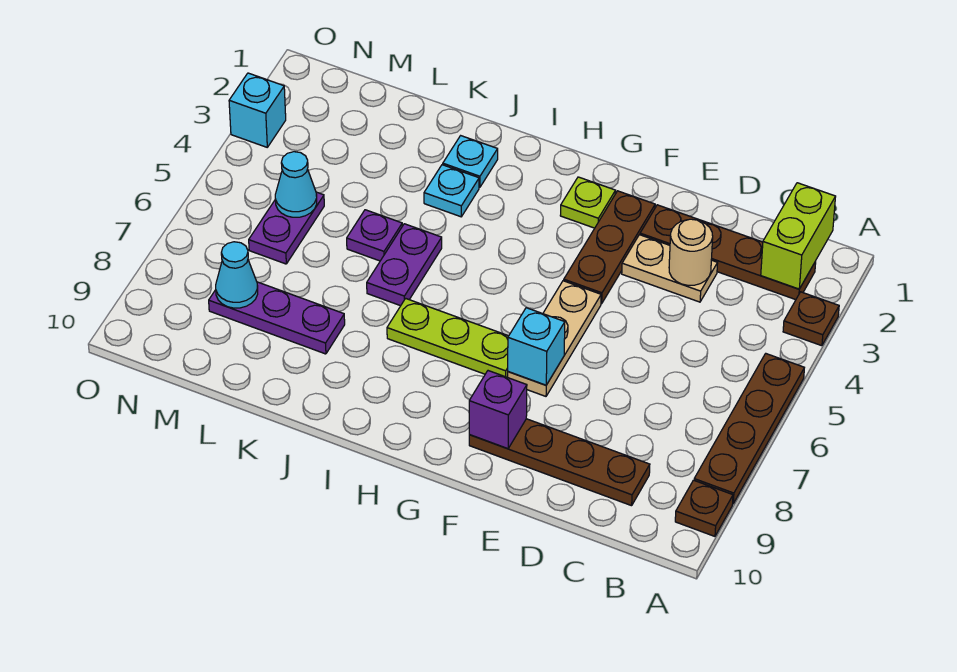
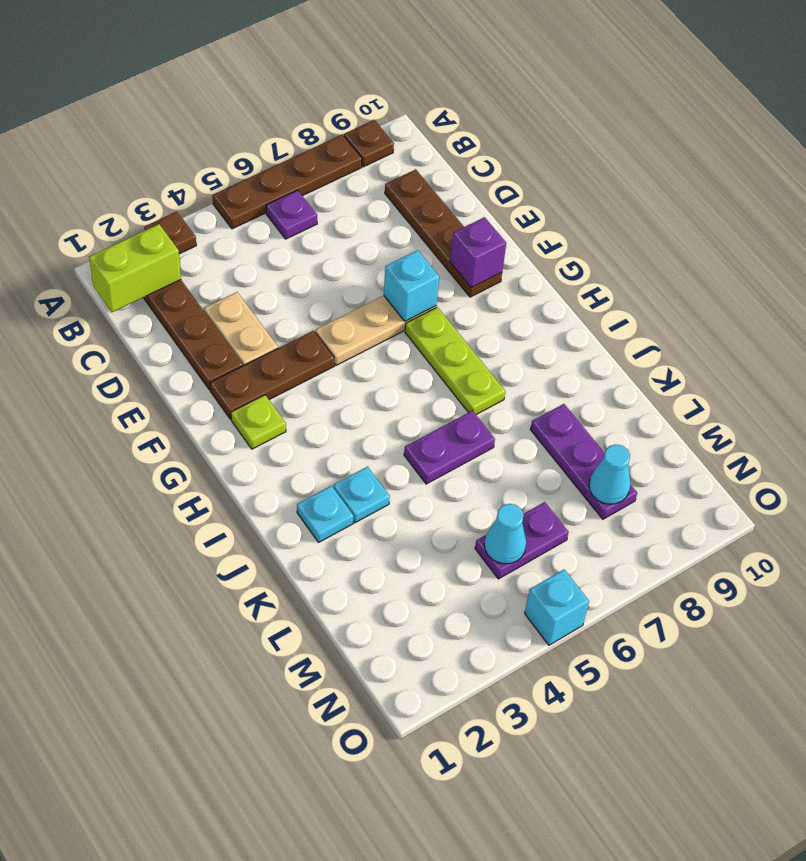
tan 1x1 round brick [669,219,713,285] -> none
purple 1x1 plate [347,210,402,261] -> purple 1x1 plate moved to [266,190,317,239]
cyan 1x1 brick [229,73,286,147] -> cyan 1x1 brick moved to [525,570,589,645]

